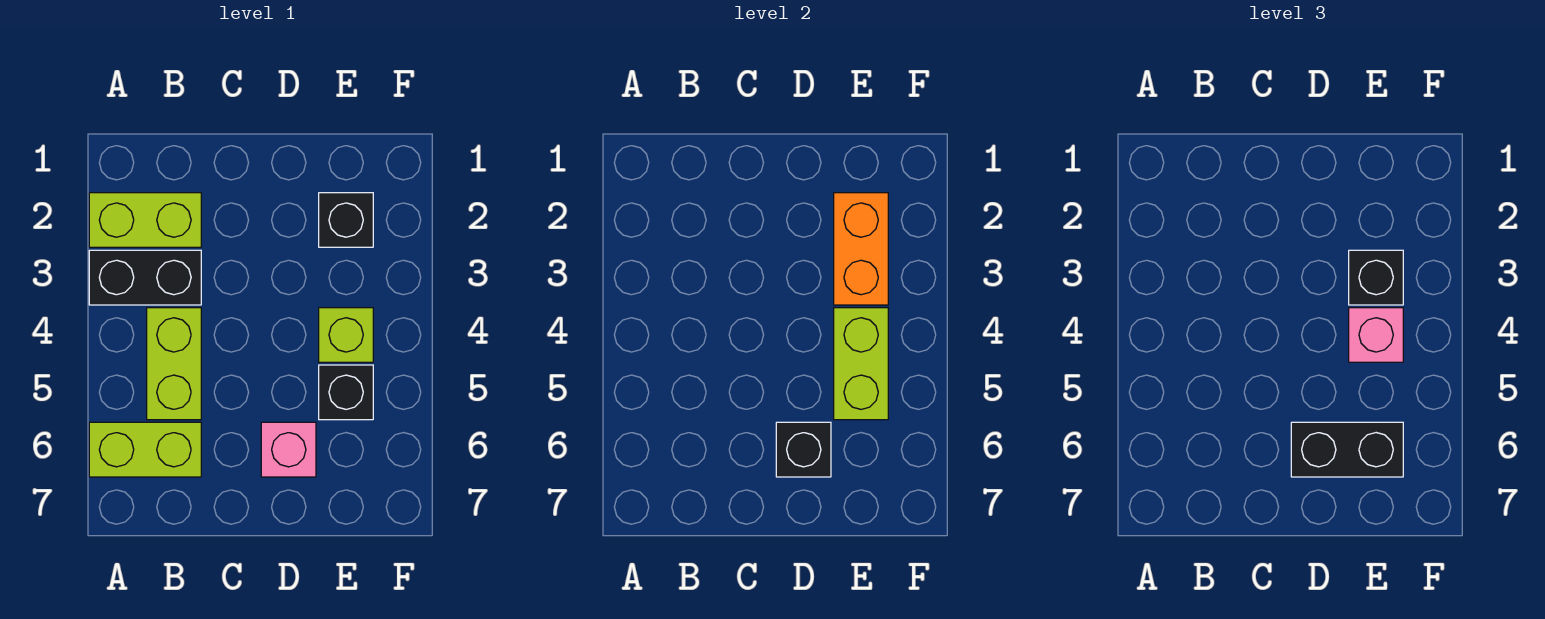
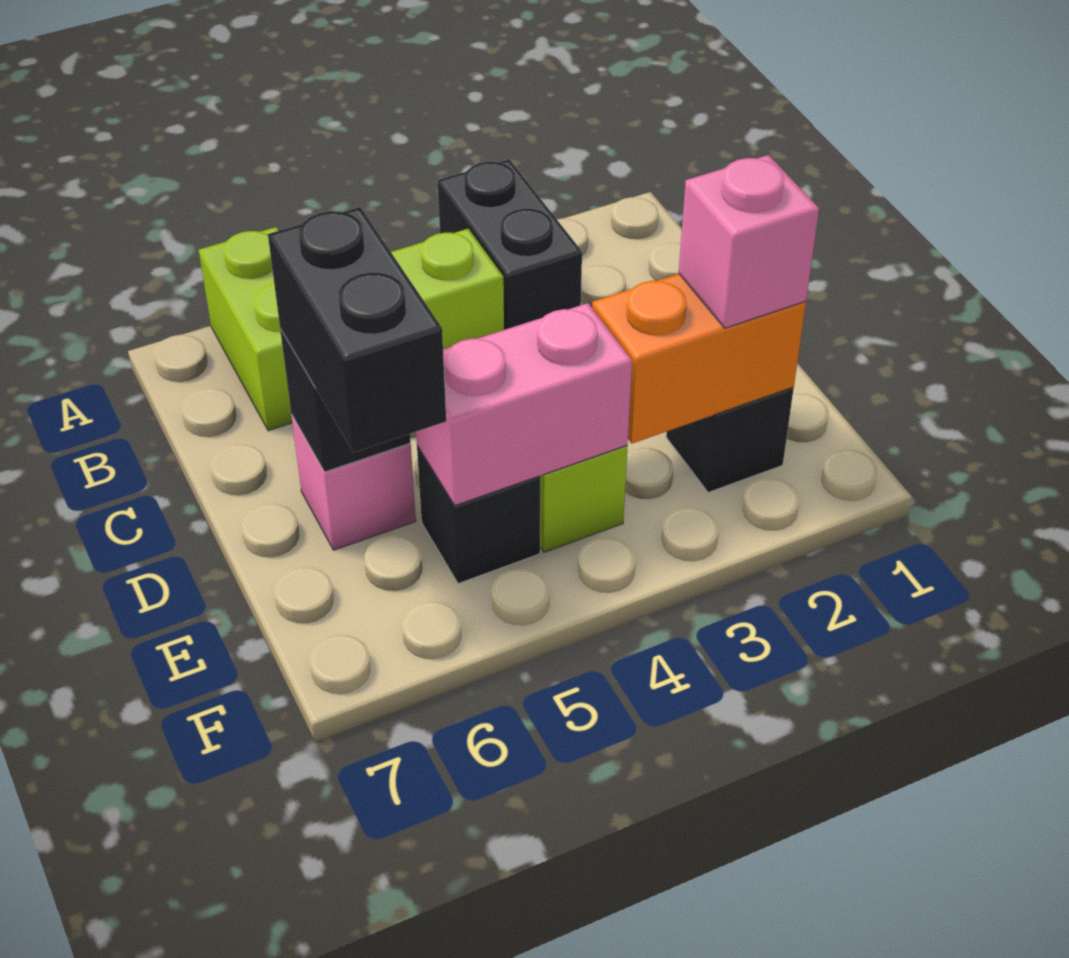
lime 1x2 brick [89,193,201,247] -> none
black 1x1 brick [1349,250,1403,305] -> none
lime 1x2 brick [834,308,888,420] -> pink 1x2 brick [416,303,632,505]
pink 1x1 brick [1349,308,1403,362] -> pink 1x1 brick moved to [679,155,819,328]

